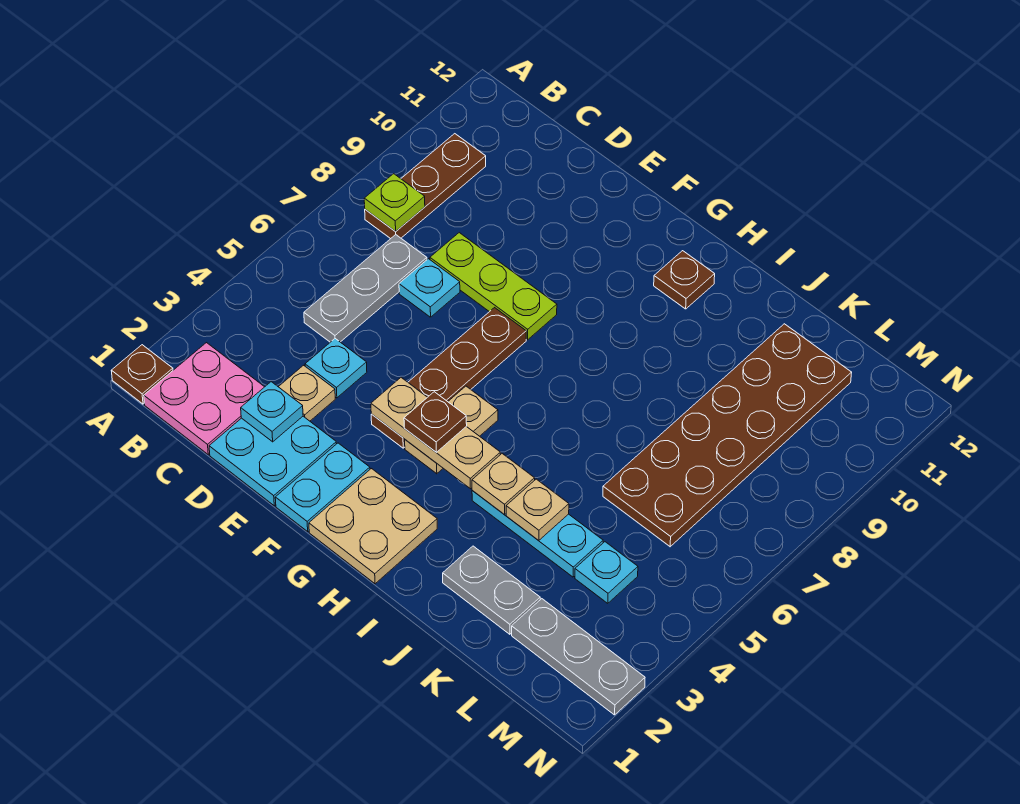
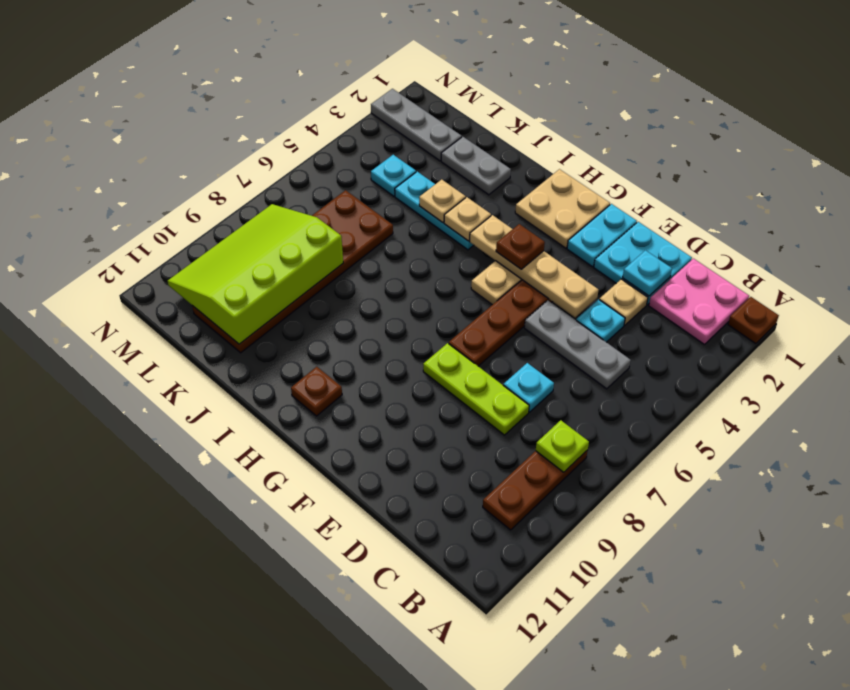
grey 1x3 plate [304,235,427,342] -> grey 1x3 plate turned to [524,300,631,389]
tan 1x3 plate [371,378,500,489] -> tan 1x4 plate [470,215,599,317]
none -> lime 3x4 slope [168,204,343,344]

